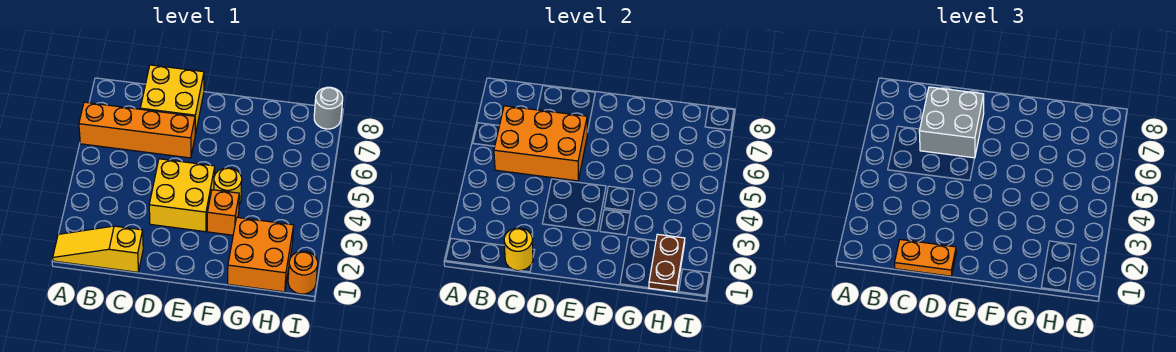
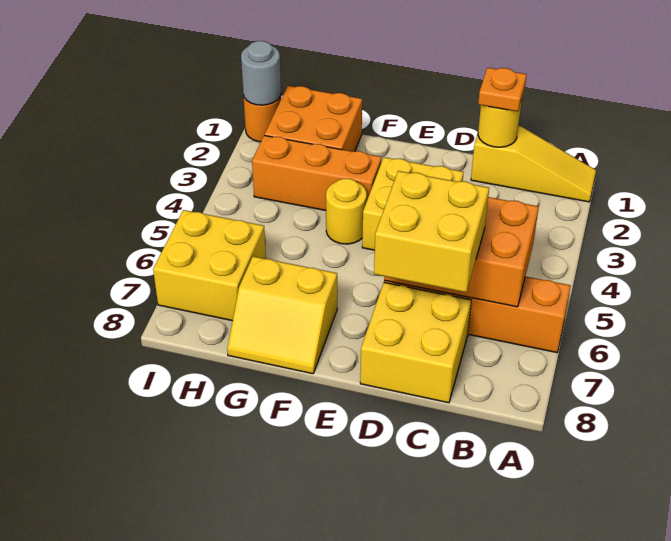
orange 1x2 plate [895,240,956,276] -> orange 1x1 plate [478,68,527,112]
grey 2x2 brick [919,87,984,158] -> yellow 2x2 brick [374,171,489,293]
orange 1x1 brick [207,190,239,235] -> orange 1x3 brick [252,135,382,210]
none -> yellow 2x2 slope [227,256,337,374]
brown 1x2 plate [649,234,685,292] -> none
none -> yellow 2x2 brick [153,210,266,321]
grey 1x1 round brick [314,87,343,129] -> grey 1x1 round brick moved to [241,41,281,105]

